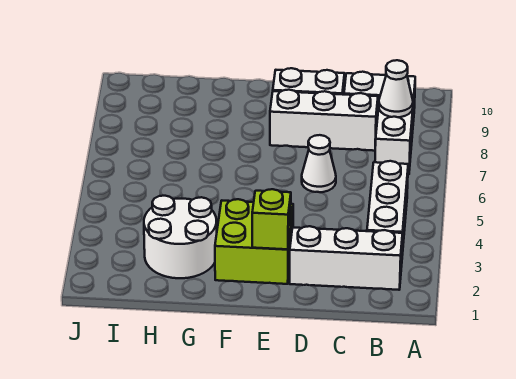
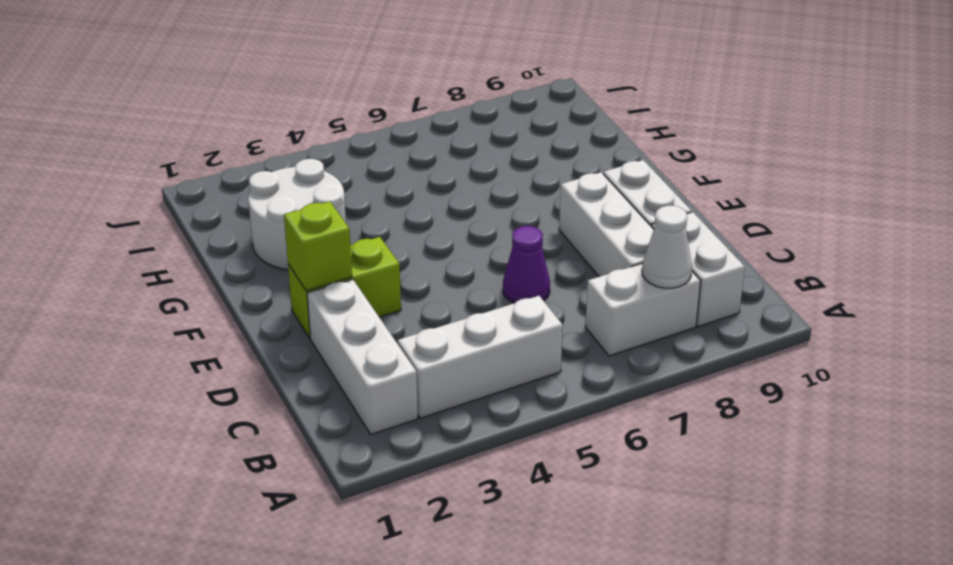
white 1x1 cone [302,135,336,192] -> purple 1x1 cone [503,226,550,303]
lime 2x2 brick [215,199,293,284] -> lime 1x2 brick [288,237,401,338]

